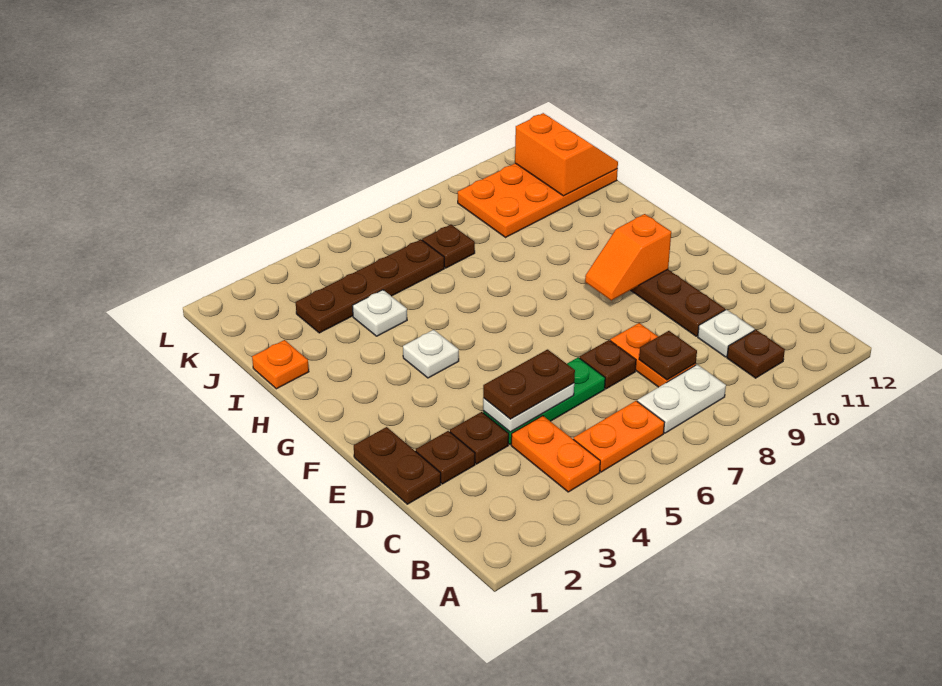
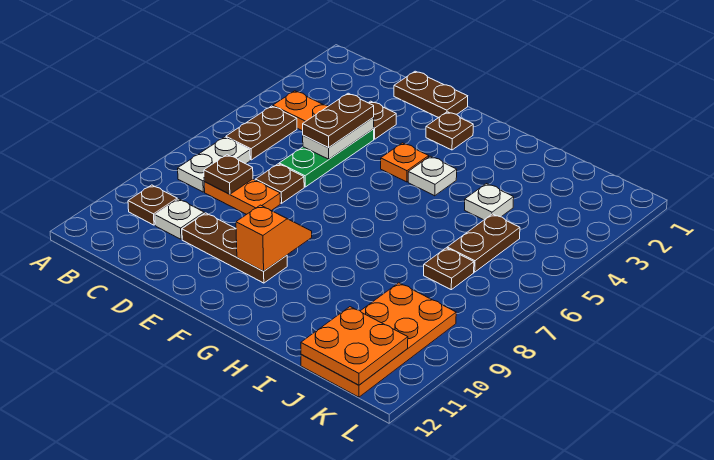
orange 1x2 plate [573,401,665,472] -> brown 1x2 plate [226,106,297,160]
brown 1x1 plate [416,431,475,484] -> brown 1x1 plate moved to [426,112,473,150]
orange 1x1 plate [252,340,309,389] -> orange 1x1 plate moved to [381,143,429,182]
brown 1x4 plate [296,240,444,333] -> brown 1x2 plate [447,214,520,272]
orange 2x2 slope [515,113,618,196] -> orange 2x2 plate [301,307,408,385]

